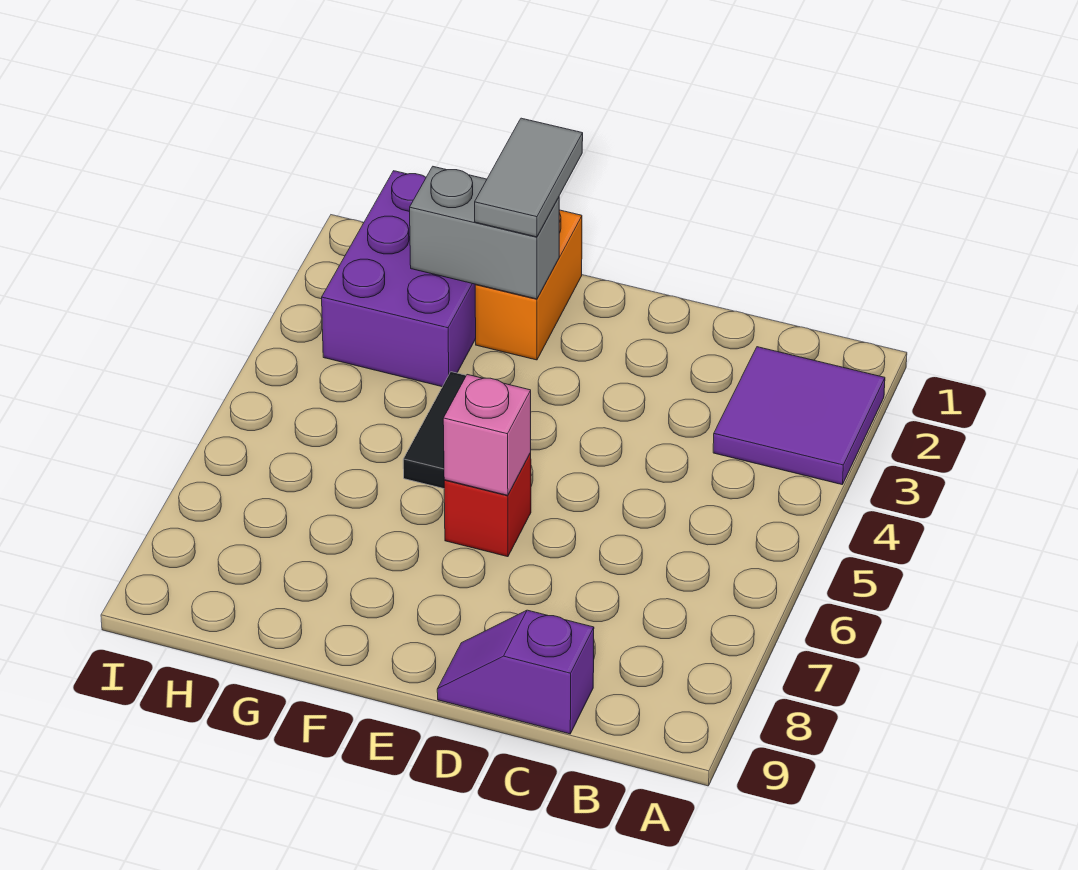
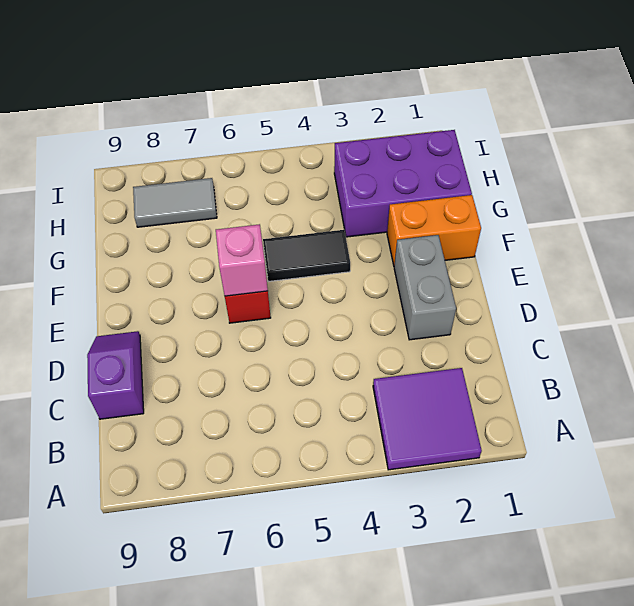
grey 1x2 tile [475,118,583,237] -> grey 1x2 tile moved to [133,178,217,227]
grey 1x2 brick [410,167,559,299] -> grey 1x2 brick moved to [394,235,456,340]

